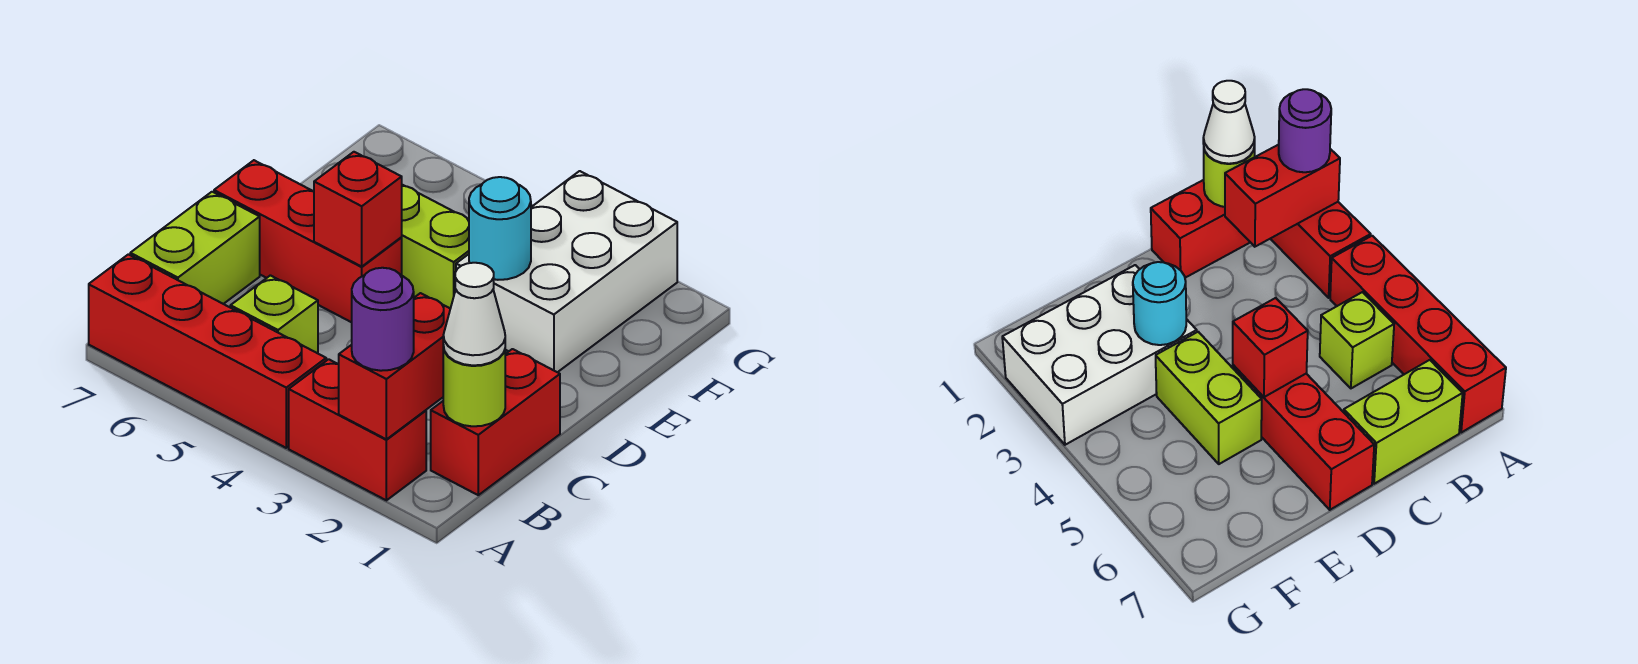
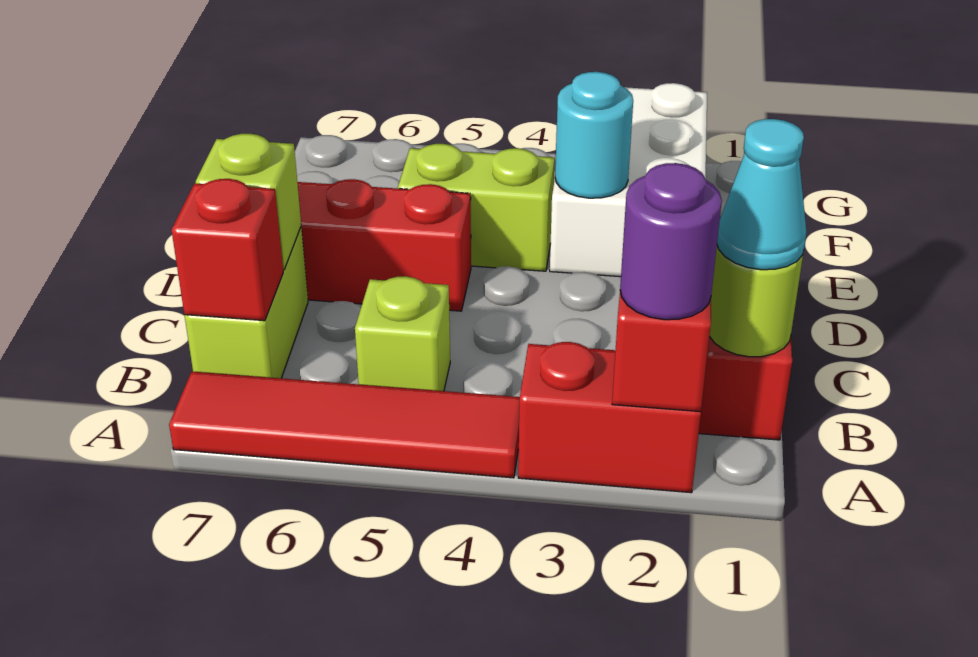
red 1x4 brick [89,254,326,448] -> red 1x4 tile [169,371,520,478]
white 1x1 cone [443,263,505,365] -> cyan 1x1 cone [717,119,806,270]
none -> lime 1x1 brick [196,134,301,270]
red 1x1 brick [314,152,402,266] -> red 1x1 brick moved to [172,179,283,321]

